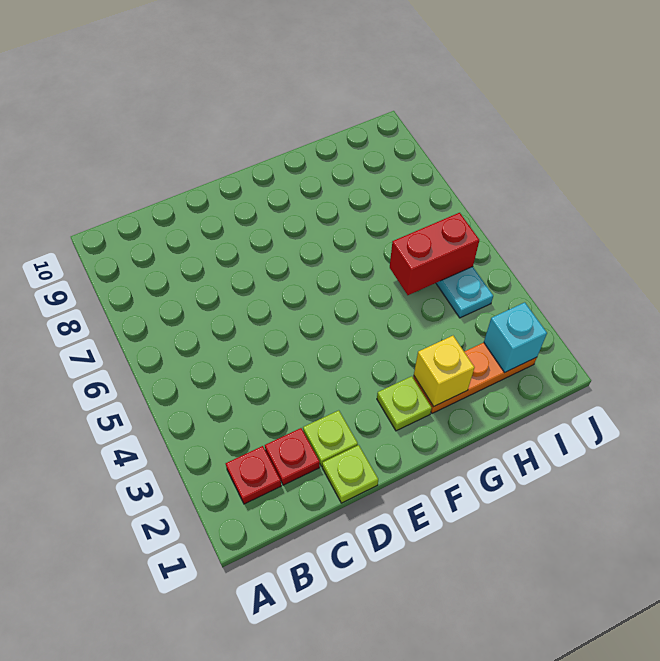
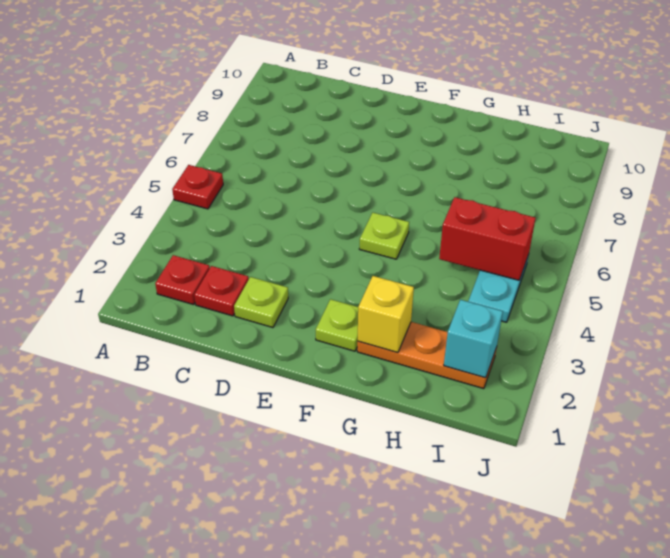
none -> red 1x1 plate [172,165,223,209]
lime 1x1 plate [322,445,378,503] -> lime 1x1 plate moved to [359,213,409,259]

